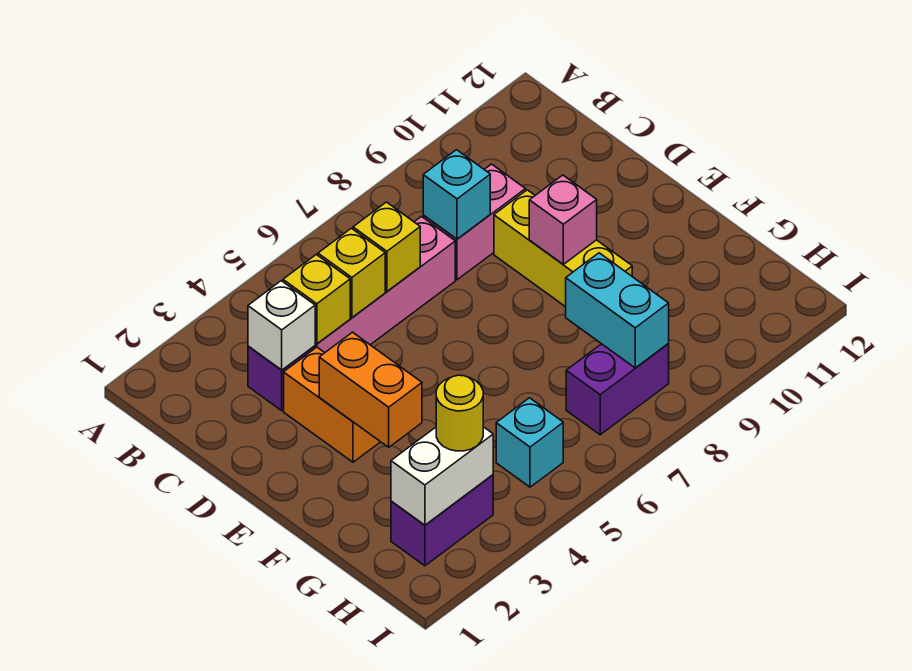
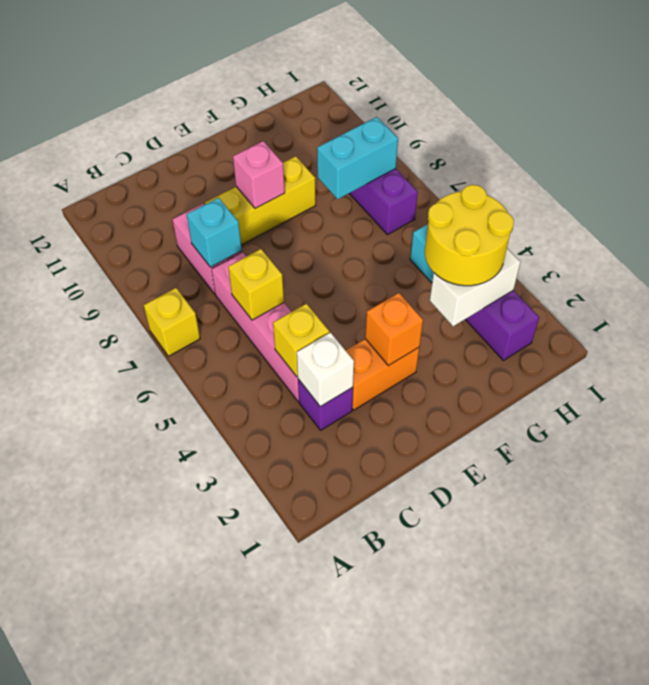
yellow 1x1 brick [318,228,385,318] -> yellow 1x1 brick moved to [144,288,200,356]
orange 1x2 brick [319,332,422,447] -> orange 1x1 brick [365,293,423,366]
white 1x2 brick [391,427,493,525] -> white 1x2 brick turned to [430,248,521,326]
yellow 1x1 round brick [436,375,483,451] -> yellow 2x2 round brick [425,185,514,286]

